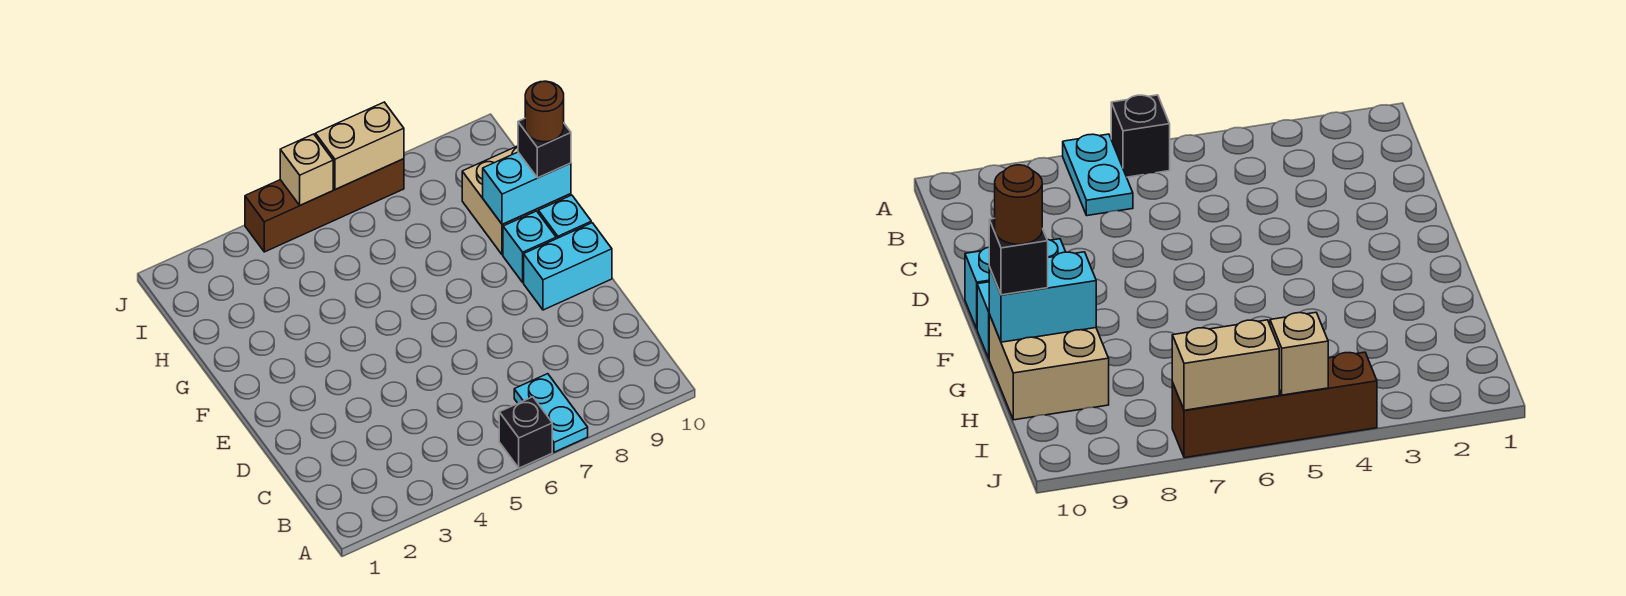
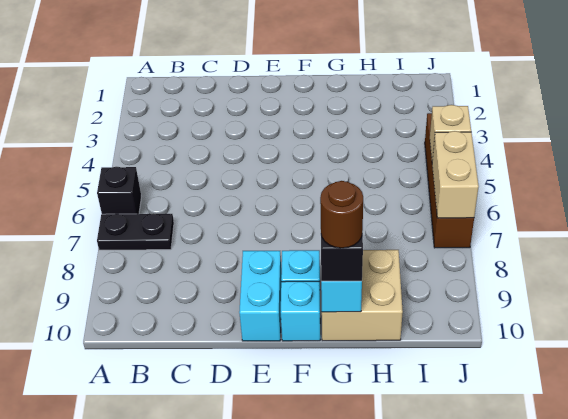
cyan 1x2 plate [514,374,588,452] -> black 1x2 plate [97,213,174,250]

